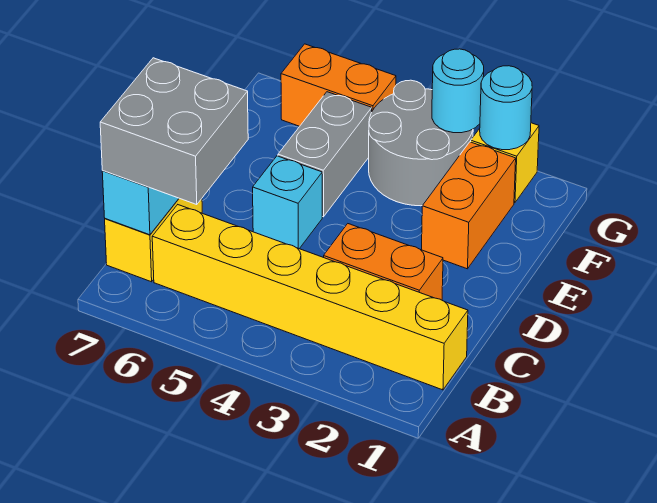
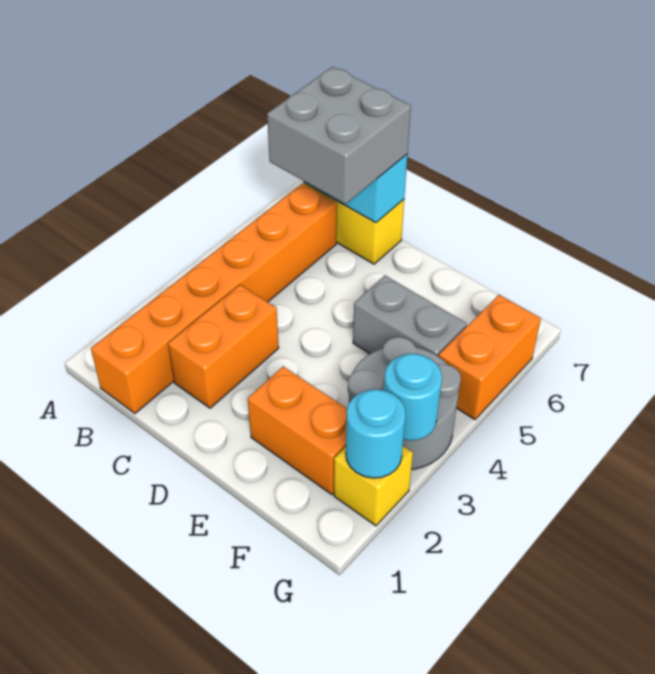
yellow 1x6 brick [152,205,468,390] -> orange 1x6 brick [91,184,337,413]
cyan 1x1 brick [253,156,322,249] -> none

